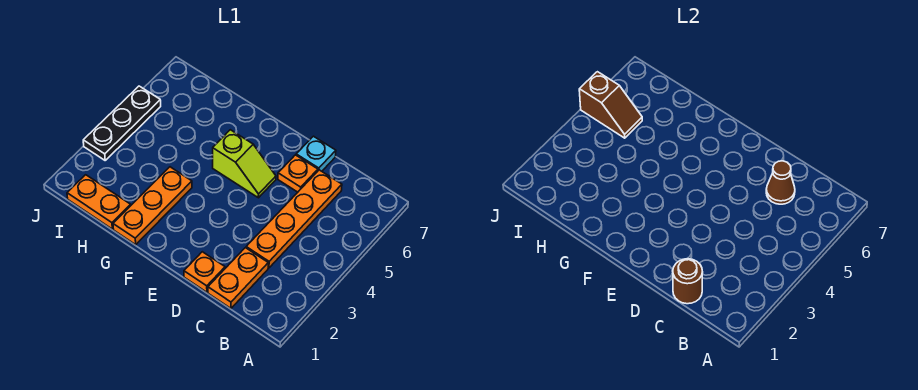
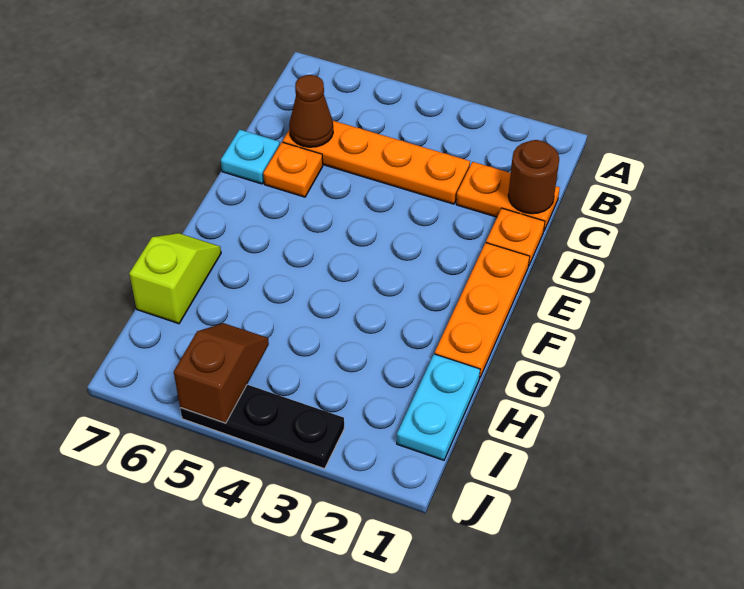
lime 1x2 slope [213,130,276,198] -> lime 1x2 slope moved to [129,233,221,324]
orange 1x3 plate [113,167,192,245] -> orange 1x3 plate turned to [435,243,530,378]
orange 1x2 plate [67,175,131,229] -> cyan 1x2 plate [397,354,480,460]

